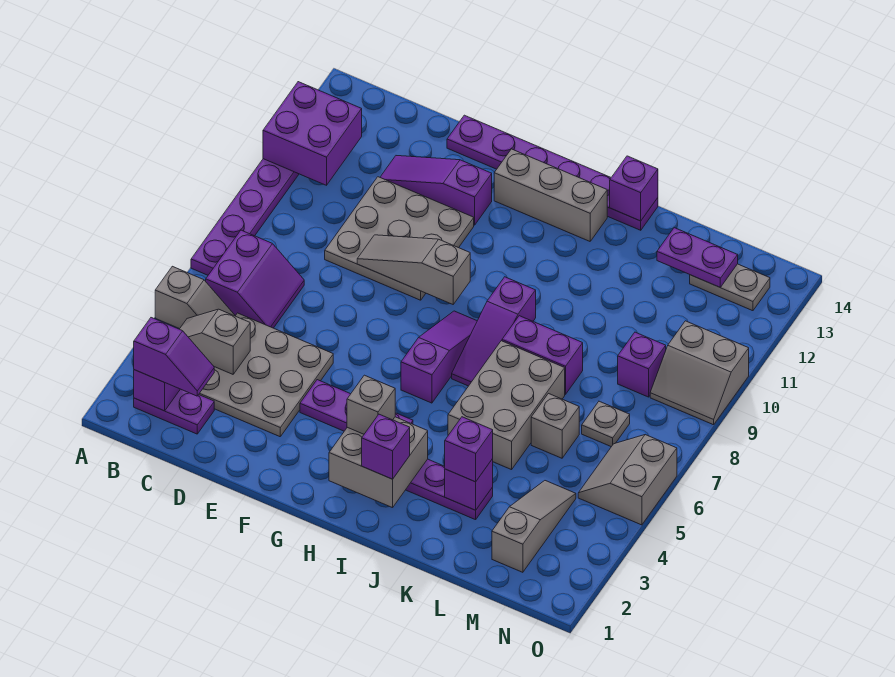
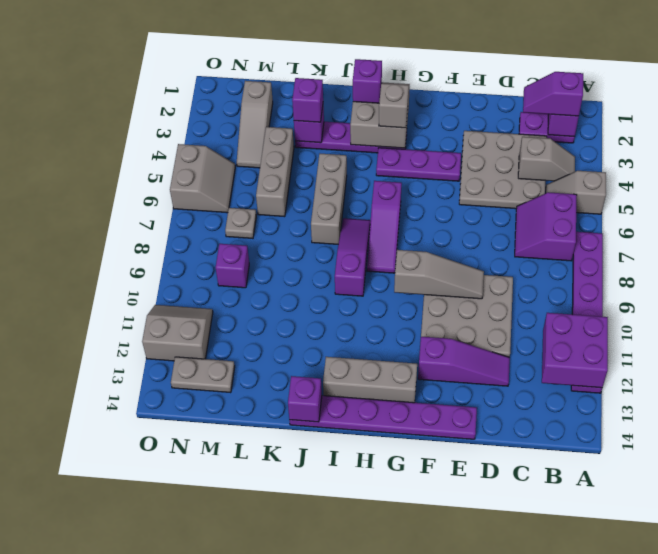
grey 2x3 brick [448,341,565,470] -> grey 1x3 brick [311,154,347,244]
purple 1x2 brick [502,316,583,394] -> none
grey 1x1 brick [531,394,579,458] -> grey 1x3 brick [256,127,294,217]
purple 1x2 plate [657,228,738,287] -> none
grey 2x2 slope [650,321,749,425] -> grey 2x2 slope moved to [142,305,213,361]

